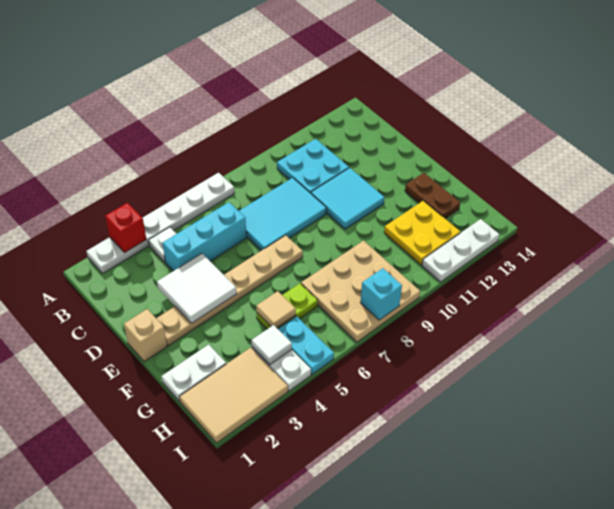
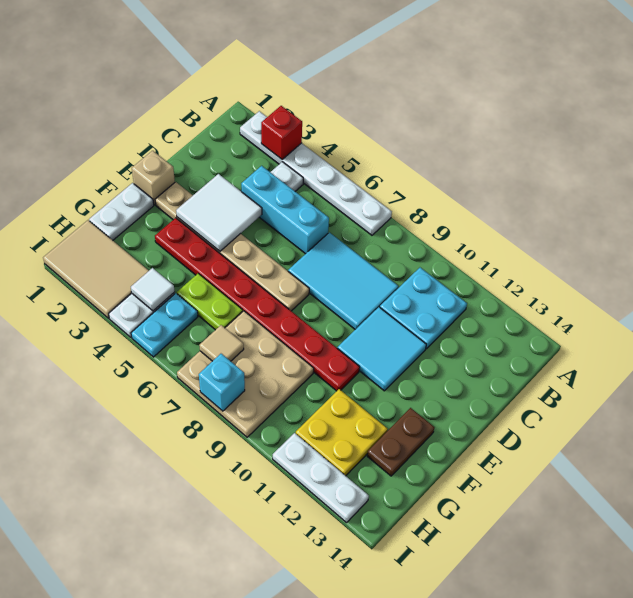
none -> red 1x8 plate [155,218,360,391]
white 1x2 plate [161,345,226,401] -> white 1x2 plate turned to [89,183,154,240]
tan 1x1 tile [256,291,296,328] -> tan 1x1 tile moved to [199,325,244,361]

